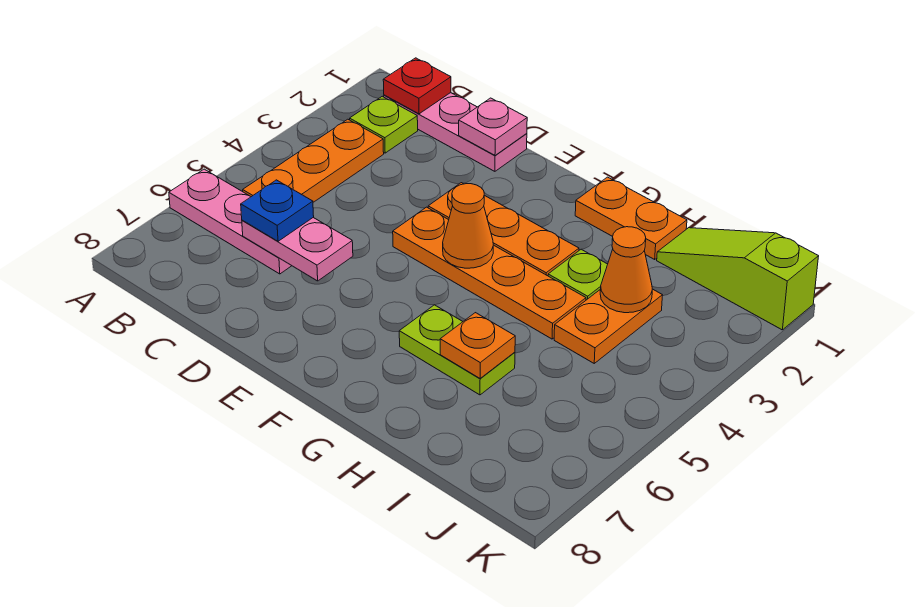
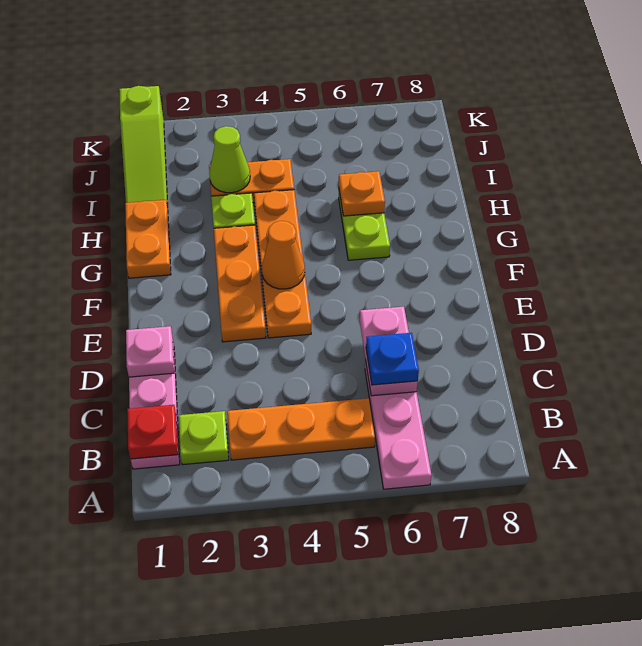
orange 1x1 cone [600,227,652,313] -> lime 1x1 cone [209,126,250,193]

